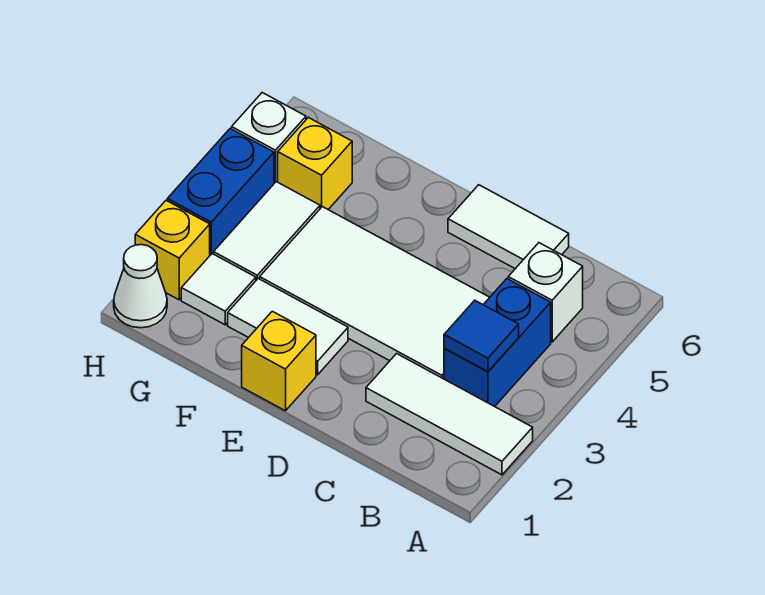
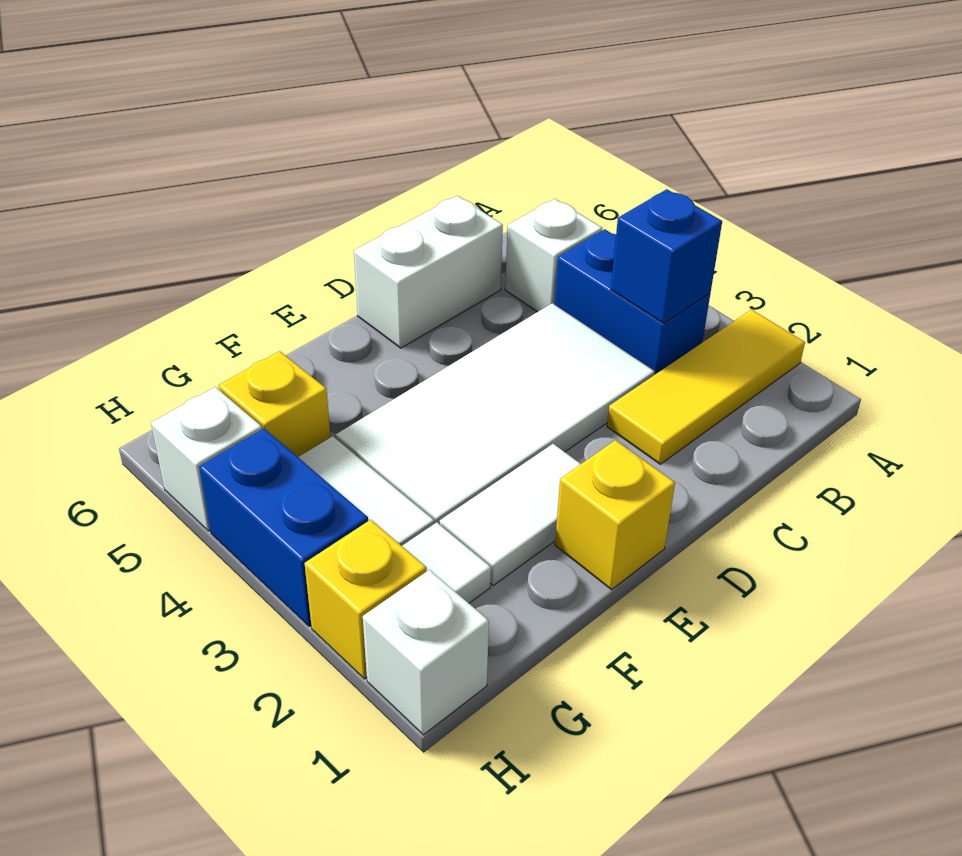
white 1x3 tile [366,354,533,475] -> yellow 1x3 tile [607,310,805,464]
blue 1x1 tile [444,300,519,372] -> blue 1x1 brick [611,189,722,323]
white 1x2 tile [448,185,569,269] -> white 1x2 brick [354,196,503,348]
white 1x1 cone [114,245,167,328] -> white 1x1 brick [363,570,489,735]

